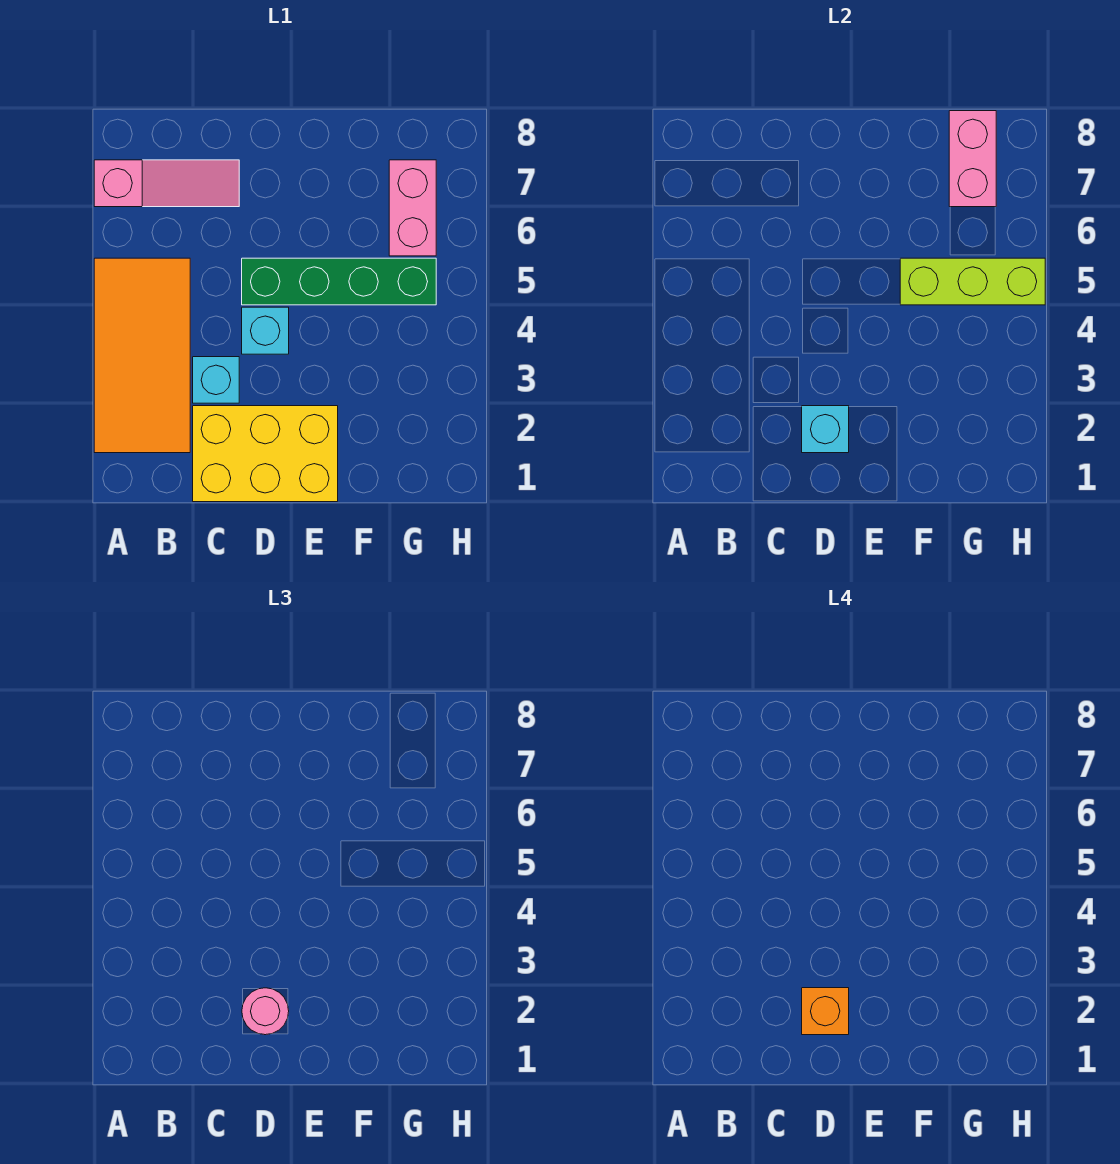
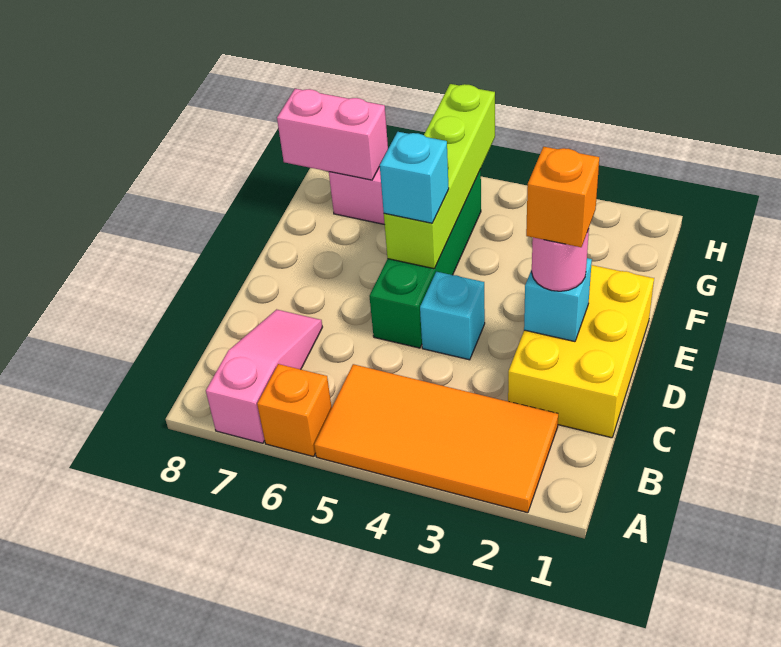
none -> orange 1x1 brick [257,364,332,457]
cyan 1x1 brick [193,357,239,403] -> cyan 1x1 brick moved to [380,132,449,223]
lime 1x3 brick [900,258,1045,305] -> lime 1x4 brick [384,84,495,269]

